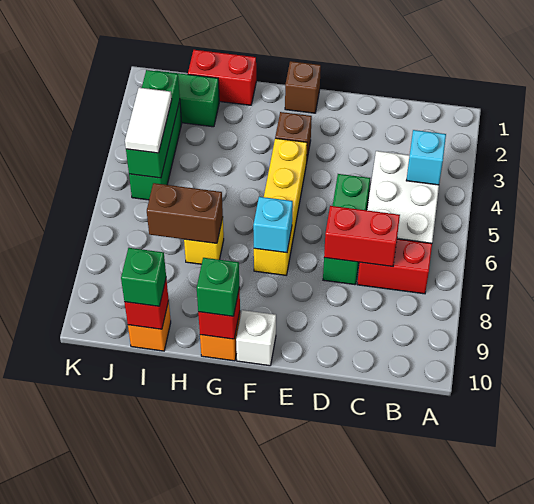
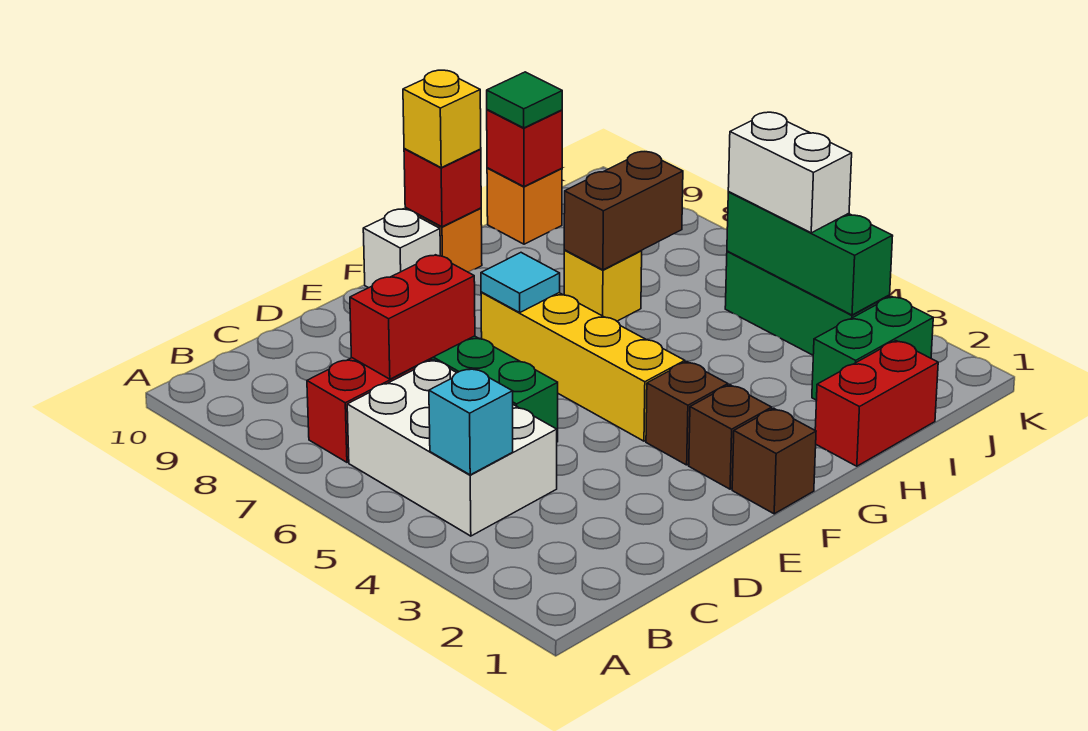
none -> brown 1x1 brick [689,385,772,489]
cyan 1x1 brick [253,197,293,253] -> cyan 1x1 tile [481,253,560,313]
green 1x1 brick [197,258,239,316] -> yellow 1x1 brick [403,70,481,168]
green 1x1 brick [121,248,166,306] -> green 1x1 tile [487,72,562,128]
white 1x2 tile [125,88,172,153] -> white 1x2 brick [728,112,852,233]

